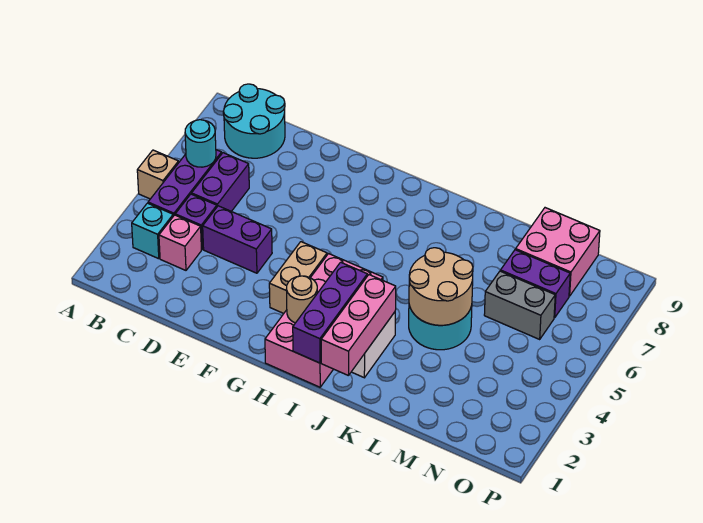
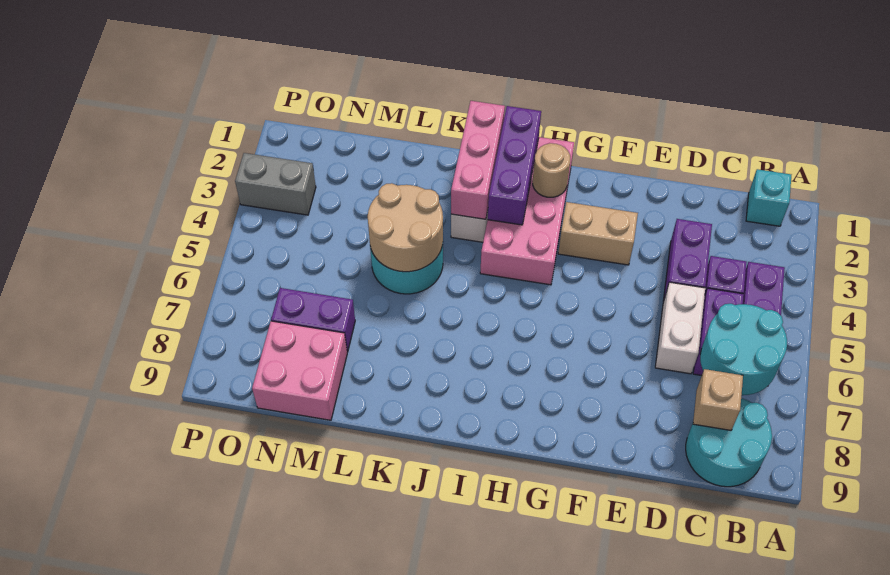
tan 1x1 brick [137,150,179,199] -> tan 1x1 brick moved to [693,369,743,430]
cyan 1x1 brick [132,203,173,259] -> cyan 1x1 brick moved to [746,169,791,226]
cyan 1x1 round brick [185,120,216,167] -> cyan 2x2 round brick [700,304,787,395]
pink 1x1 brick [159,215,202,270] -> none
purple 1x2 brick [203,206,272,273] -> purple 1x2 brick turned to [663,219,712,301]
none -> white 1x2 brick [655,282,705,374]
tan 1x2 brick [269,242,327,313] -> tan 1x2 brick turned to [558,202,638,265]
grey 1x2 brick [484,271,555,339] -> grey 1x2 brick moved to [235,153,316,215]

